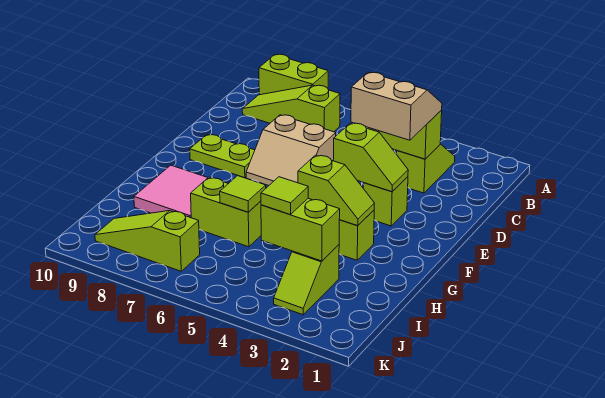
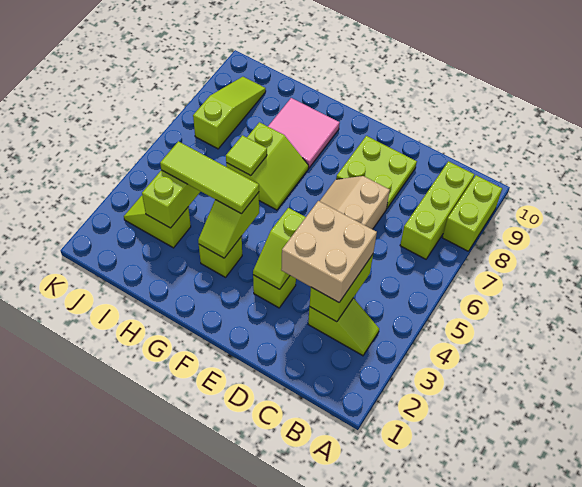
lime 1x3 slope [242,85,340,132] -> lime 1x3 brick [400,161,474,259]
tan 2x2 slope [351,72,442,140] -> tan 2x2 brick [281,201,377,302]
lime 1x2 plate [190,135,255,178] -> lime 2x2 plate [336,136,417,208]
lime 1x1 tile [261,177,308,215] -> lime 1x3 tile [160,141,259,214]

